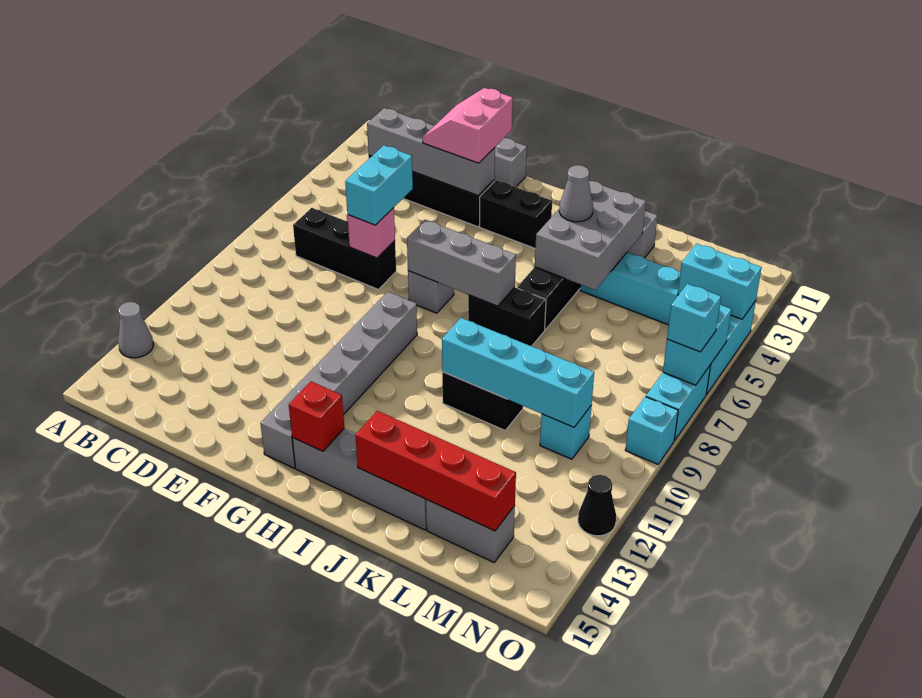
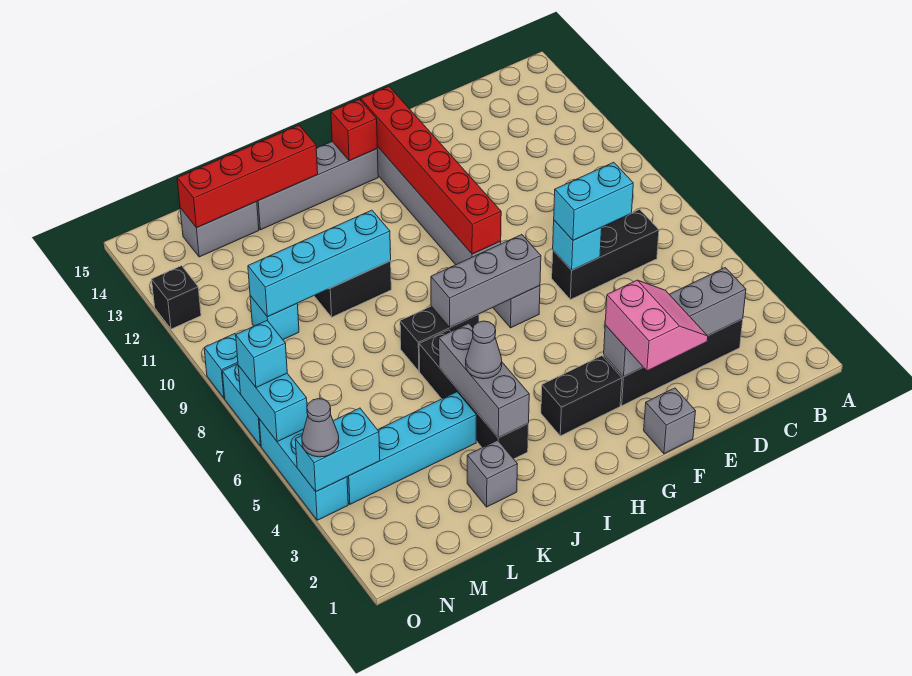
grey 1x1 cone [118,302,154,358] -> grey 1x1 cone moved to [302,399,339,457]
cyan 1x2 brick [345,145,413,225] -> cyan 1x2 brick turned to [554,162,633,240]
pink 1x1 brick [347,208,395,258] -> cyan 1x1 brick [553,220,602,270]
none -> red 1x6 brick [361,87,501,254]
grey 2x3 brick [535,181,646,290] -> grey 1x3 brick [439,323,529,438]
black 1x1 cone [578,475,616,536] -> black 1x1 brick [152,266,201,329]

